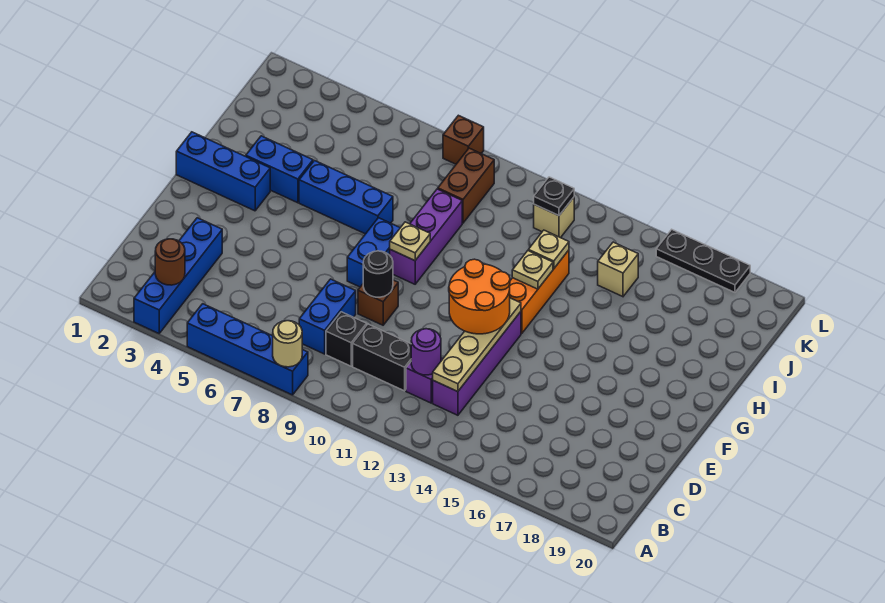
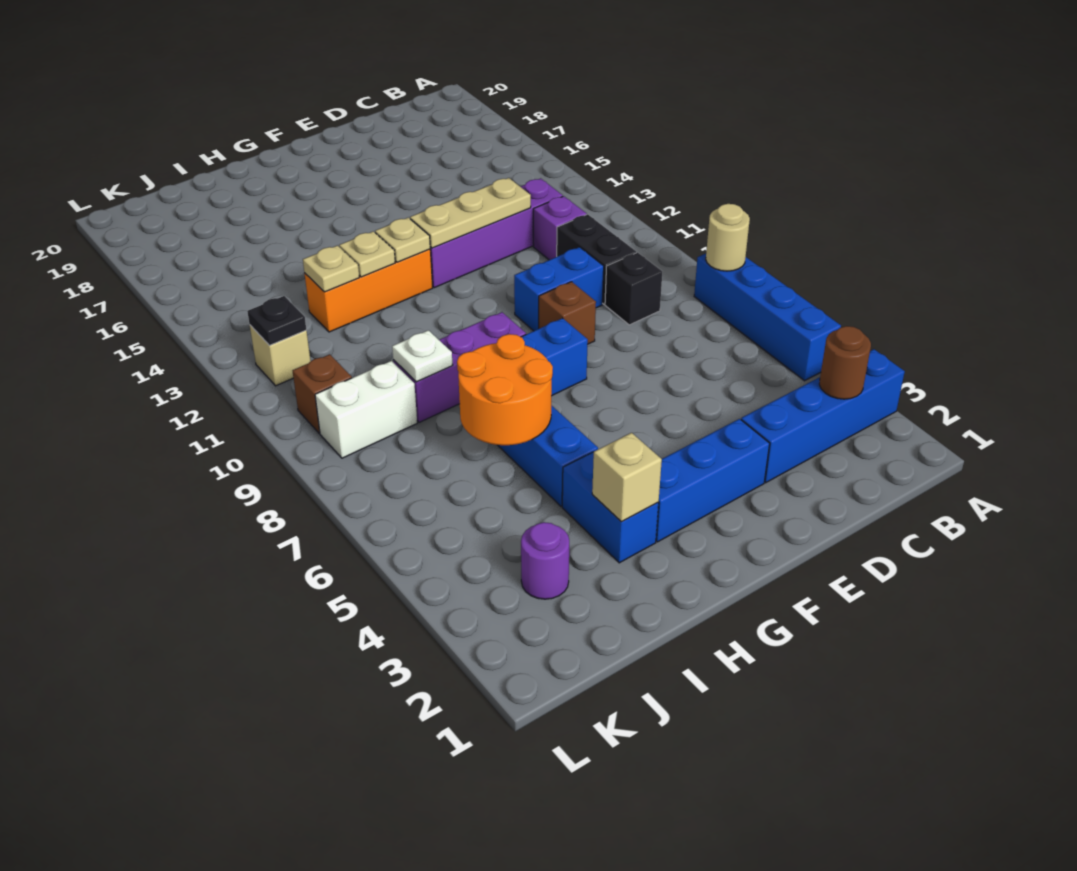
blue 1x2 brick [299,279,356,354] -> blue 1x2 brick moved to [514,247,604,331]
purple 1x1 round brick [411,329,441,375] -> purple 1x1 round brick moved to [521,522,569,599]
tan 1x4 plate [433,298,521,392] -> tan 1x3 plate [410,178,531,248]
black 1x1 round brick [363,251,393,297] -> none
orange 2x2 round brick [449,259,510,334] -> orange 2x2 round brick moved to [457,334,553,445]
blue 1x3 brick [176,132,270,211] -> blue 1x3 brick turned to [656,419,770,542]
tan 1x1 plate [390,222,430,261] -> tan 1x1 plate moved to [375,218,430,262]
none -> white 1x1 plate [392,330,453,382]
brown 1x2 brick [438,148,494,223] -> white 1x2 brick [315,361,417,458]
tan 1x1 brick [598,242,638,297] -> tan 1x1 brick moved to [592,433,662,522]
brown 1x1 brick [443,115,484,164] -> brown 1x1 brick moved to [293,354,352,433]
black 1x3 plate [656,230,750,292] -> none

